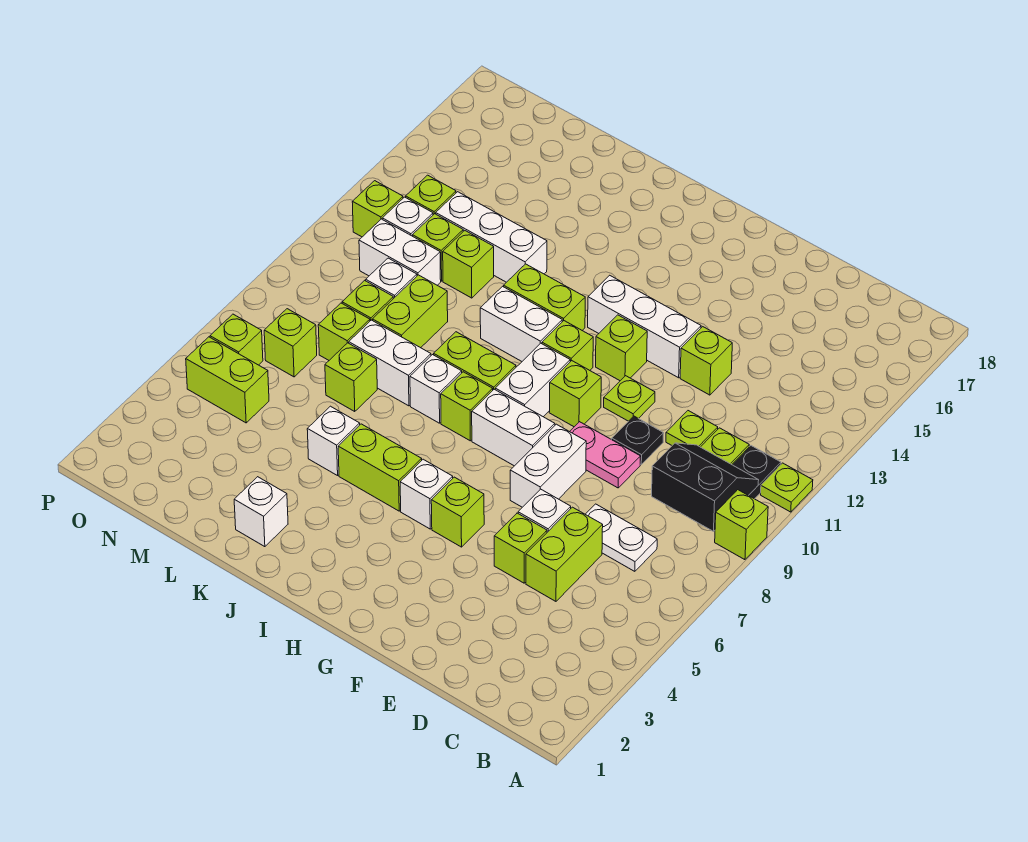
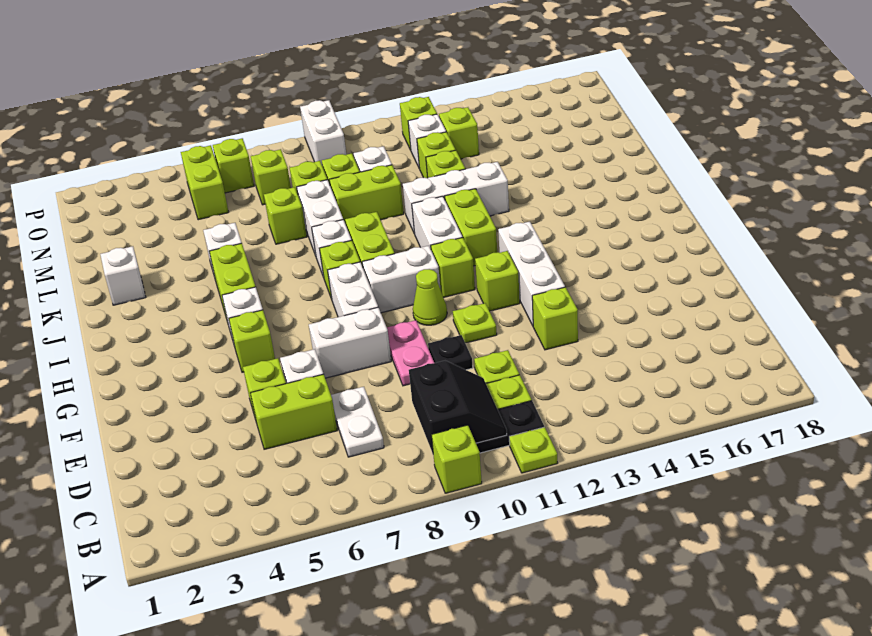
lime 1x1 brick [549,361,601,427] -> lime 1x1 cone [413,269,447,325]
white 1x3 brick [436,192,547,282] -> white 1x3 brick turned to [403,162,509,234]
white 1x2 brick [359,219,441,285] -> white 1x2 brick moved to [300,100,346,164]

